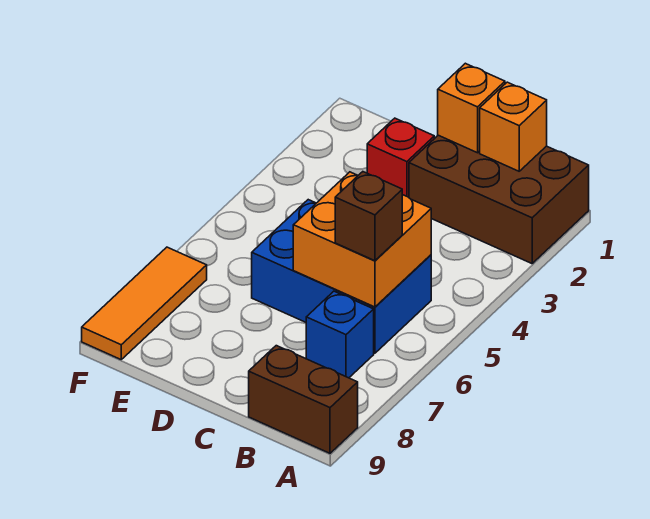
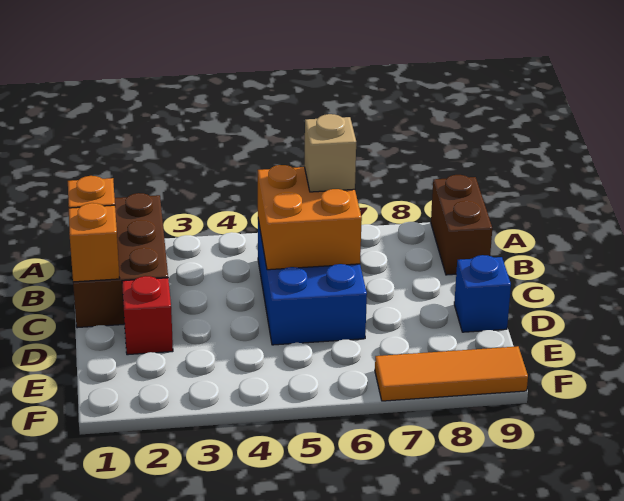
brown 1x1 brick [335,172,402,261] -> tan 1x1 brick [304,114,356,192]
blue 1x1 brick [306,291,374,378] -> blue 1x1 brick moved to [454,255,511,332]

